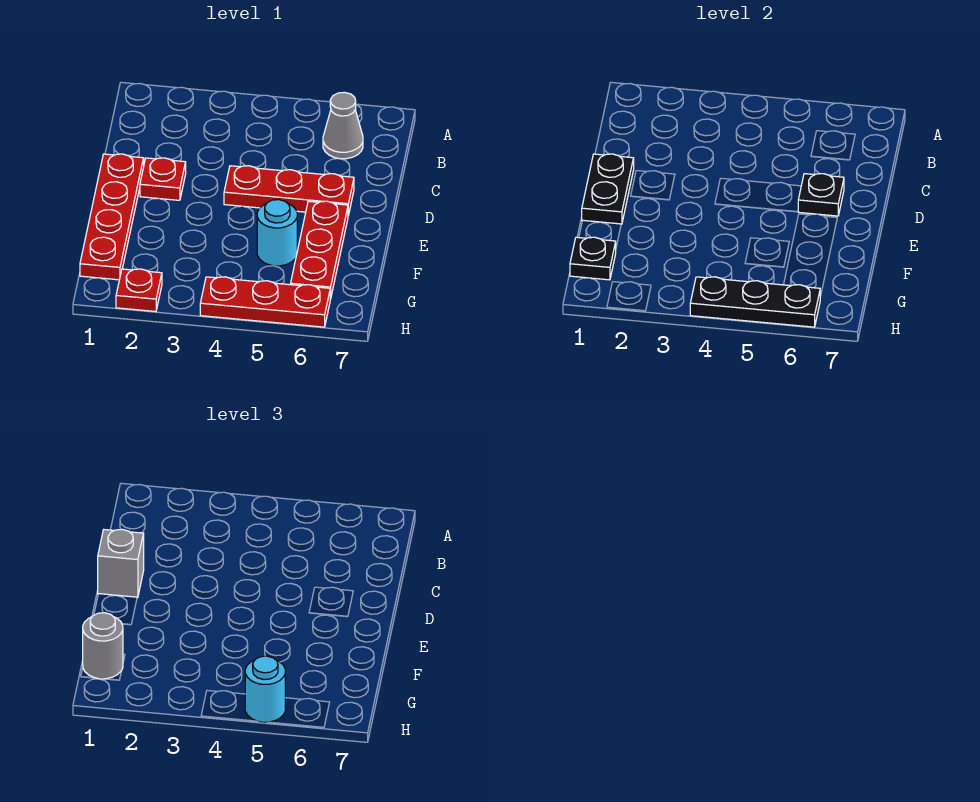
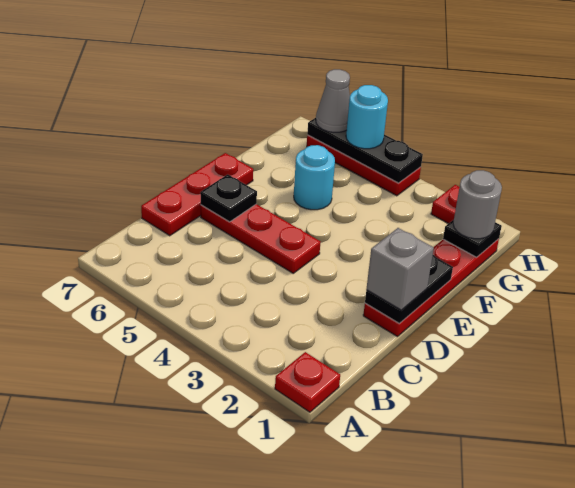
grey 1x1 cone [323,92,363,159] -> grey 1x1 cone moved to [316,69,350,132]
red 1x1 plate [140,158,186,200] -> red 1x1 plate moved to [275,352,340,412]
red 1x3 plate [291,201,348,299] -> red 1x3 plate moved to [141,153,253,236]

